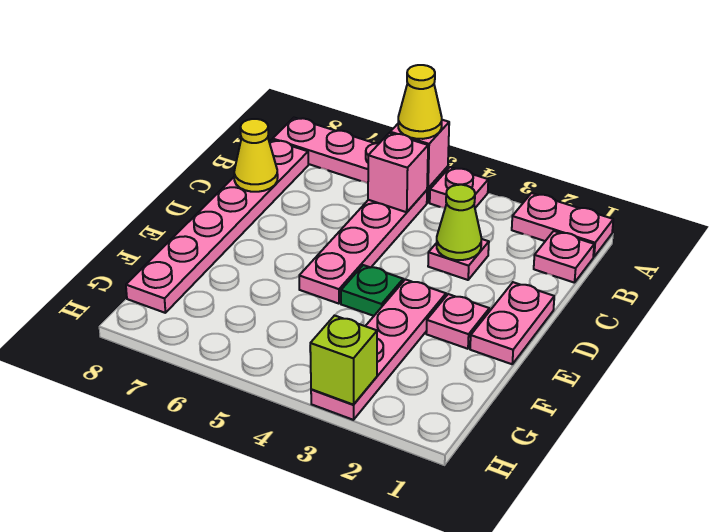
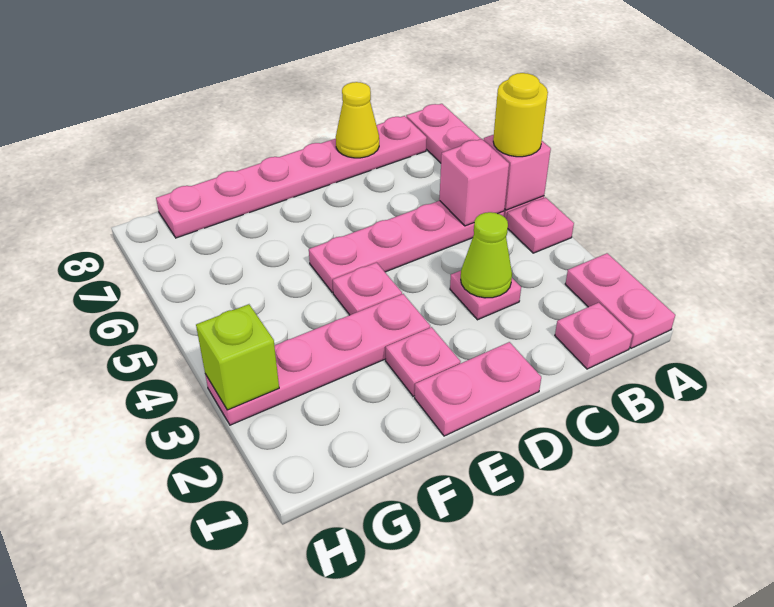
yellow 1x1 cone [398,65,442,139] -> yellow 1x1 round brick [493,73,548,157]
green 1x1 plate [341,265,403,316] -> pink 1x1 plate [333,263,402,315]

